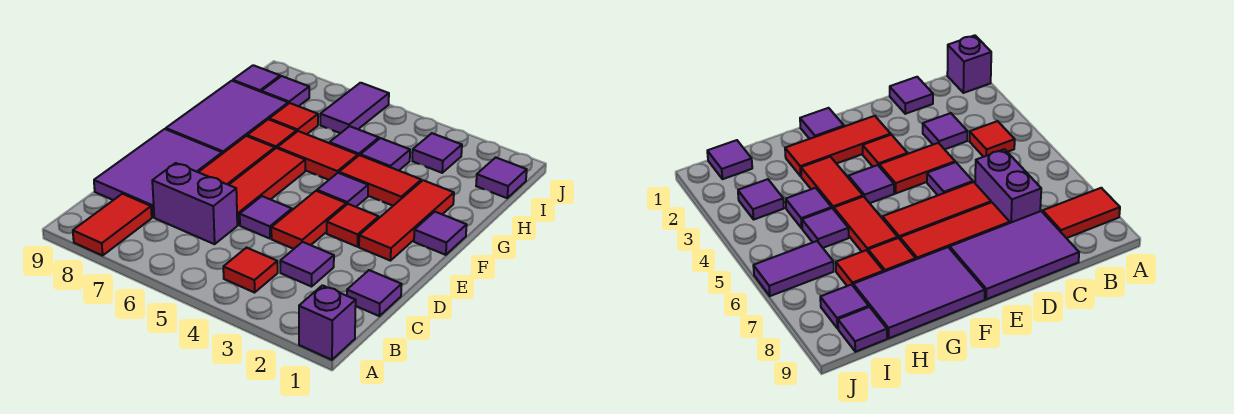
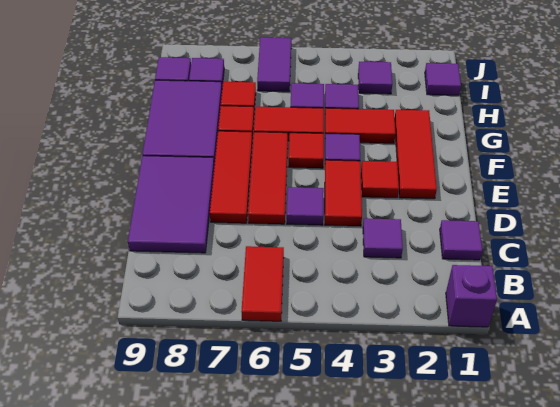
red 1x2 tile [73,194,152,256] -> red 1x2 tile moved to [241,246,284,321]
red 1x1 tile [223,248,278,293] -> red 1x1 tile moved to [289,133,324,168]
purple 1x2 brick [152,163,237,244] -> none
purple 1x1 tile [414,212,467,255] -> none

